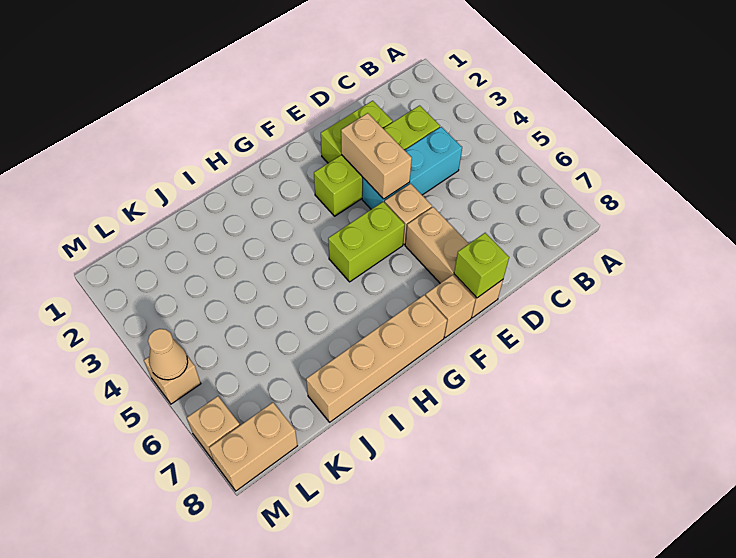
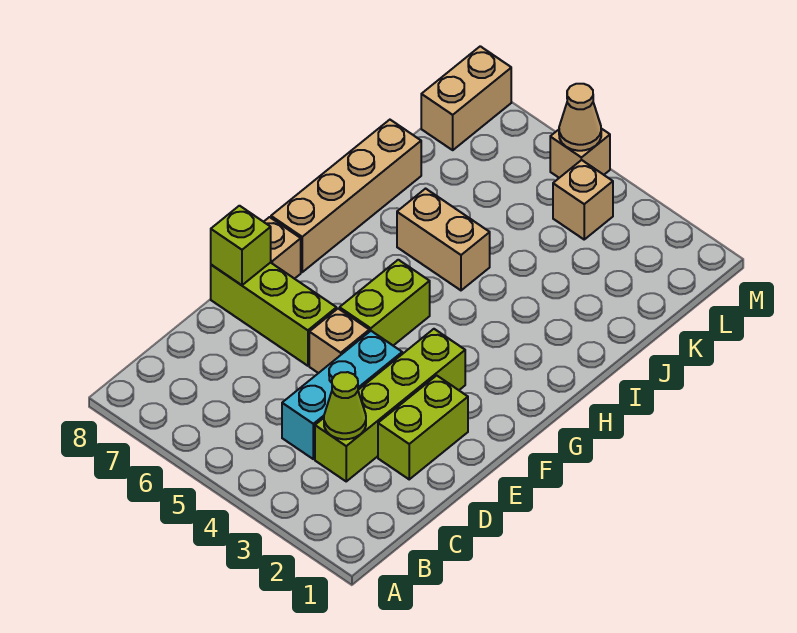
none -> lime 1x1 cone [324,372,366,439]
tan 1x2 brick [341,113,412,199] -> tan 1x2 brick moved to [397,189,490,290]
tan 1x3 brick [405,207,503,318] -> lime 1x3 brick [211,262,336,366]
tan 1x1 brick [187,396,240,461] -> tan 1x1 brick moved to [553,160,613,239]

